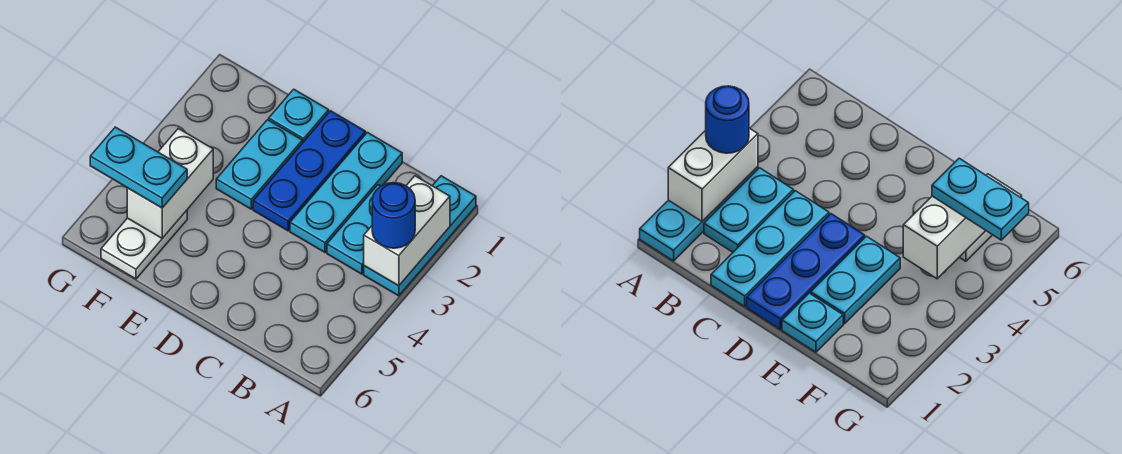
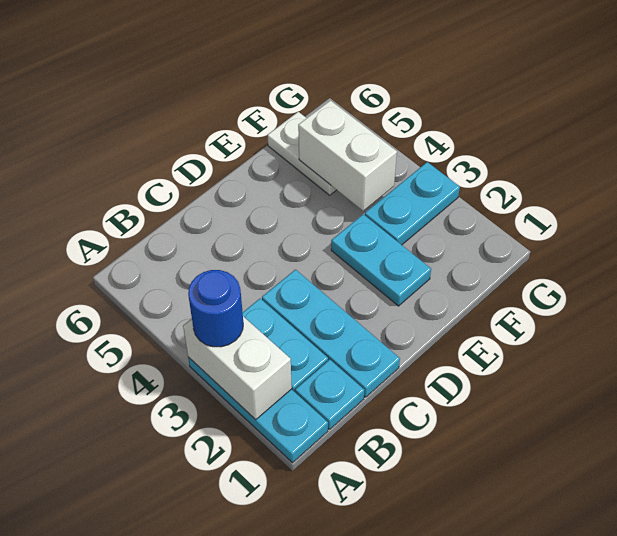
blue 1x3 plate [253,111,366,231] -> none
cyan 1x1 plate [269,89,329,142] -> cyan 1x1 plate moved to [295,360,364,429]
cyan 1x2 plate [90,127,187,208] -> cyan 1x2 plate moved to [365,162,460,245]

